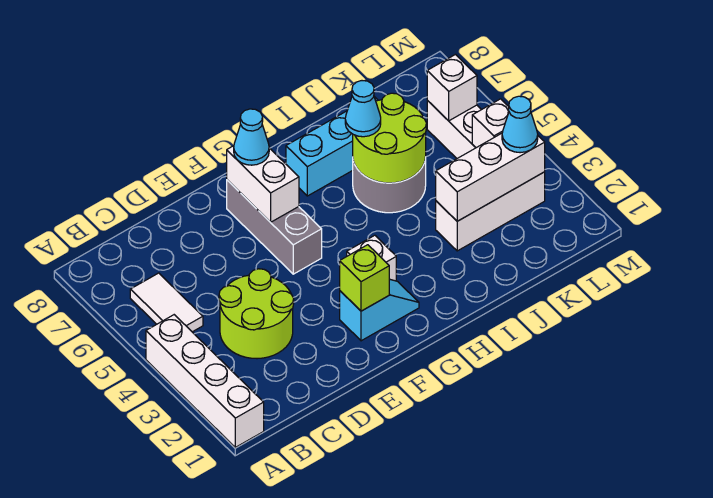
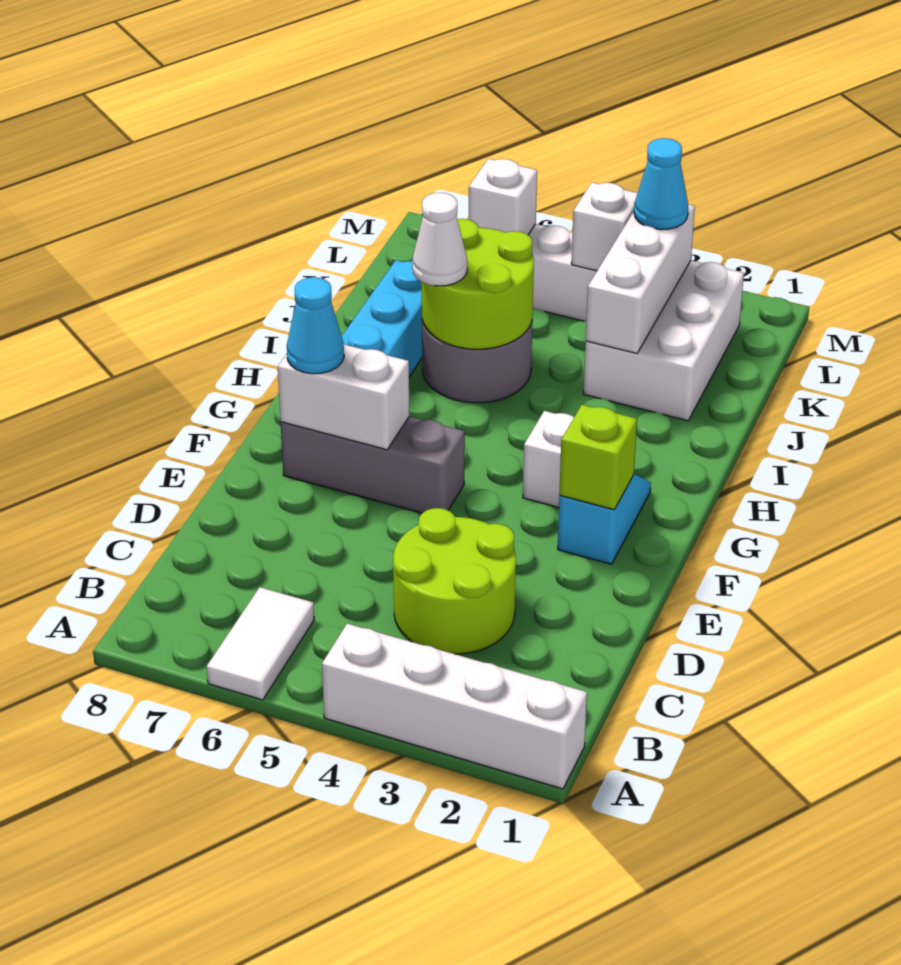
white 1x2 tile [130,273,203,332] -> white 1x2 tile turned to [207,587,314,700]
cyan 1x1 cone [345,81,381,137] -> white 1x1 cone [412,193,468,286]
white 1x3 brick [436,172,545,251] -> white 2x3 brick [584,261,744,421]

